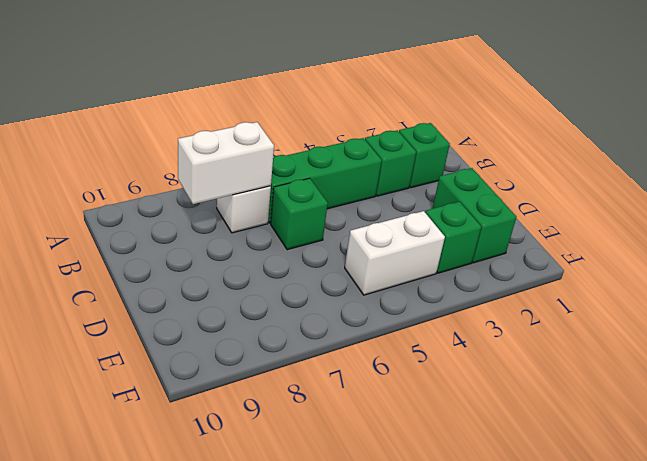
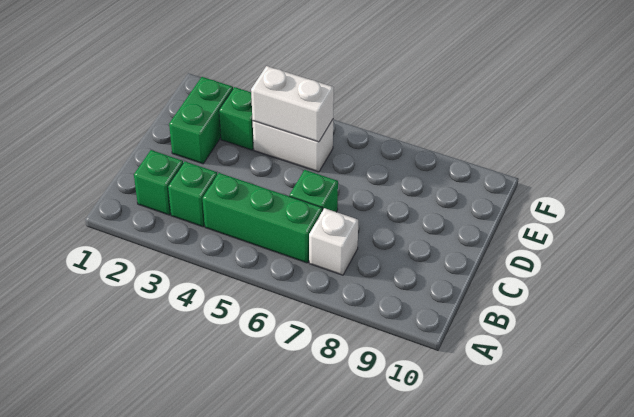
white 1x2 brick [178,122,274,204] -> white 1x2 brick moved to [251,66,334,142]

